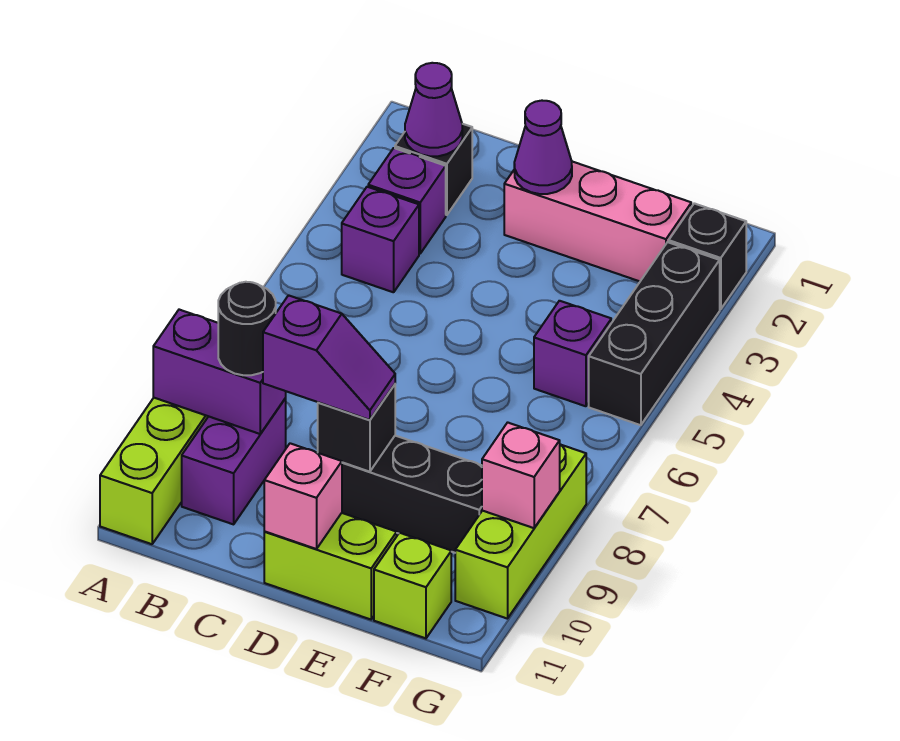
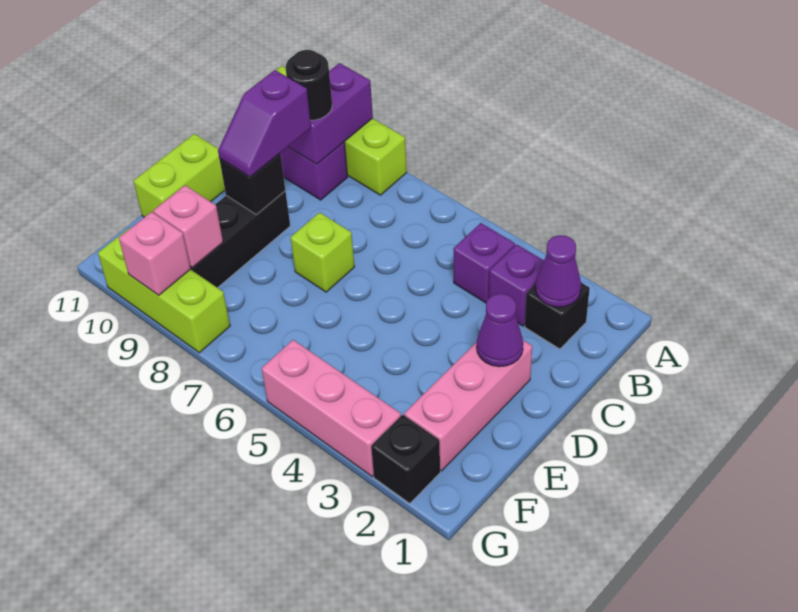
pink 1x1 brick [264,443,342,549] -> pink 1x1 brick moved to [153,185,223,268]
purple 1x1 brick [534,301,611,406] -> none
lime 1x1 brick [374,533,451,638] -> lime 1x1 brick moved to [291,212,354,292]
black 1x3 brick [589,242,720,425] -> pink 1x3 brick [262,340,401,476]

